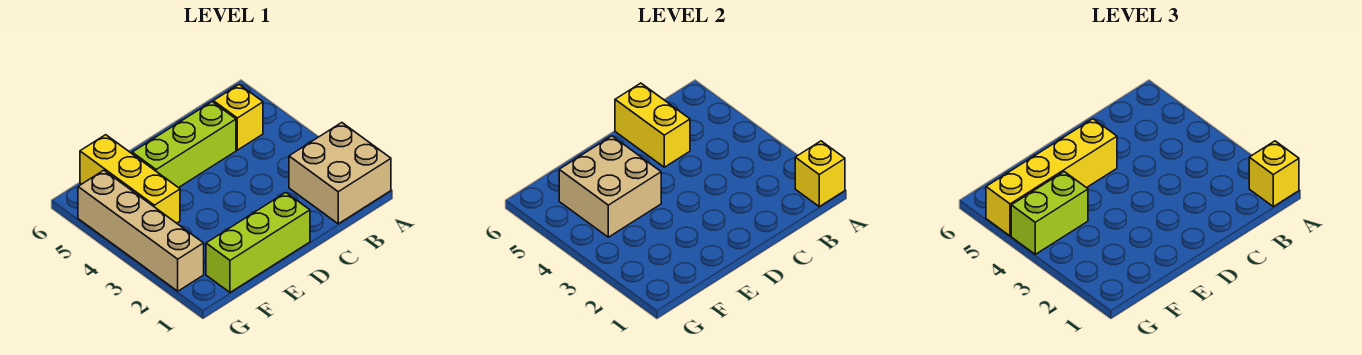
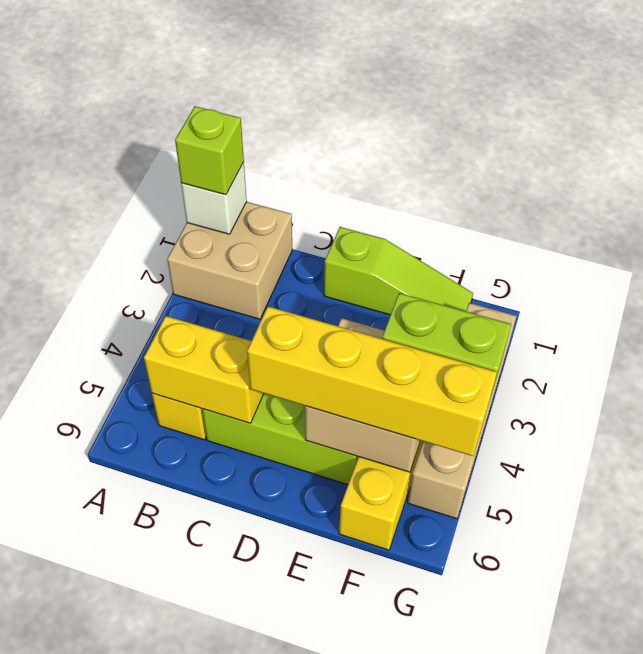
yellow 1x1 brick [795,141,845,207] -> white 1x1 brick [181,162,247,234]
yellow 1x1 brick [1249,141,1299,207] -> lime 1x1 brick [175,106,244,195]
yellow 1x2 brick [615,83,690,167] -> yellow 1x2 brick turned to [144,316,264,423]
lime 1x3 brick [206,193,310,292] -> lime 1x3 slope [324,227,473,315]

